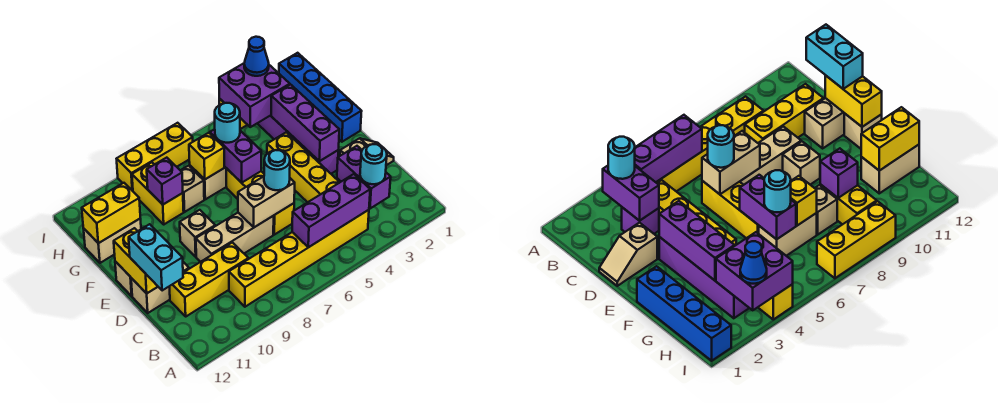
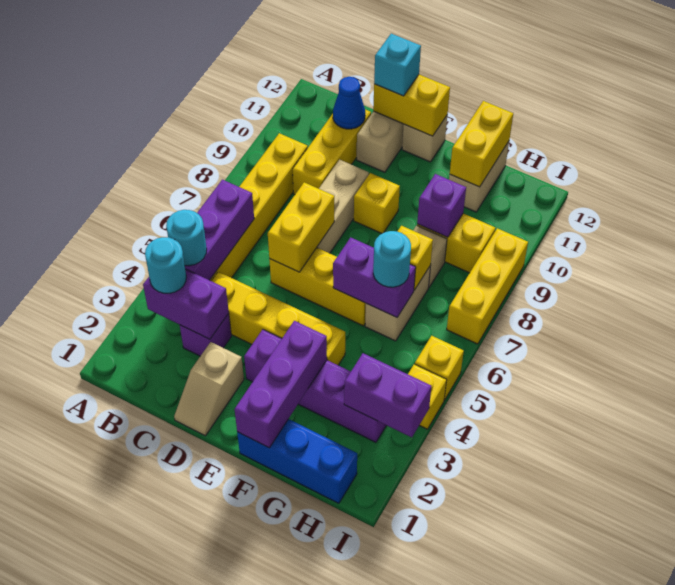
cyan 1x2 brick [129,224,183,291] -> cyan 1x1 brick [374,34,421,96]
tan 1x2 brick [238,177,295,227] -> yellow 1x2 brick [268,182,334,272]
cyan 1x1 round brick [264,150,290,190] -> cyan 1x1 round brick moved to [166,210,207,266]
purple 1x3 brick [271,85,339,161] -> purple 1x3 brick turned to [234,321,327,448]
tan 1x1 brick [180,210,215,257] -> yellow 1x1 brick [354,173,400,234]
blue 1x4 brick [279,53,362,142] -> blue 1x3 brick [237,419,357,503]
purple 2x2 brick [219,63,290,127] -> purple 1x2 brick [344,353,431,437]
blue 1x1 cone [244,37,269,76] -> blue 1x1 cone moved to [333,77,365,129]
none -> yellow 1x1 brick [415,335,464,400]

